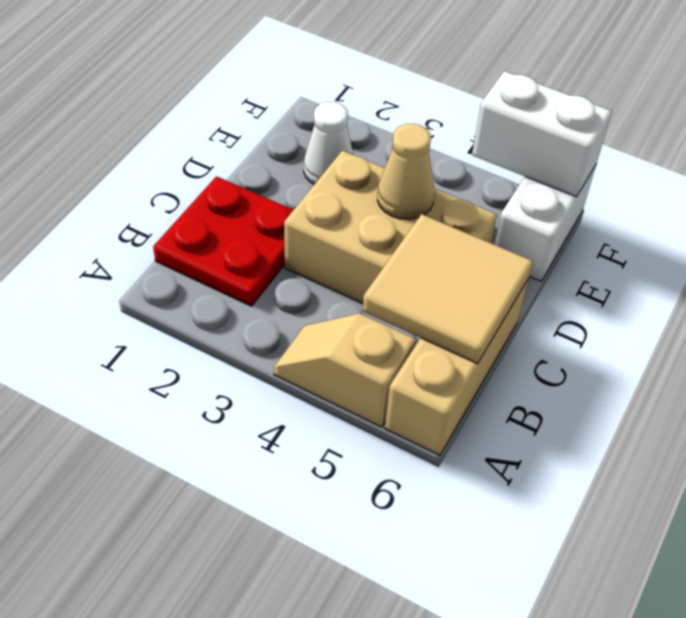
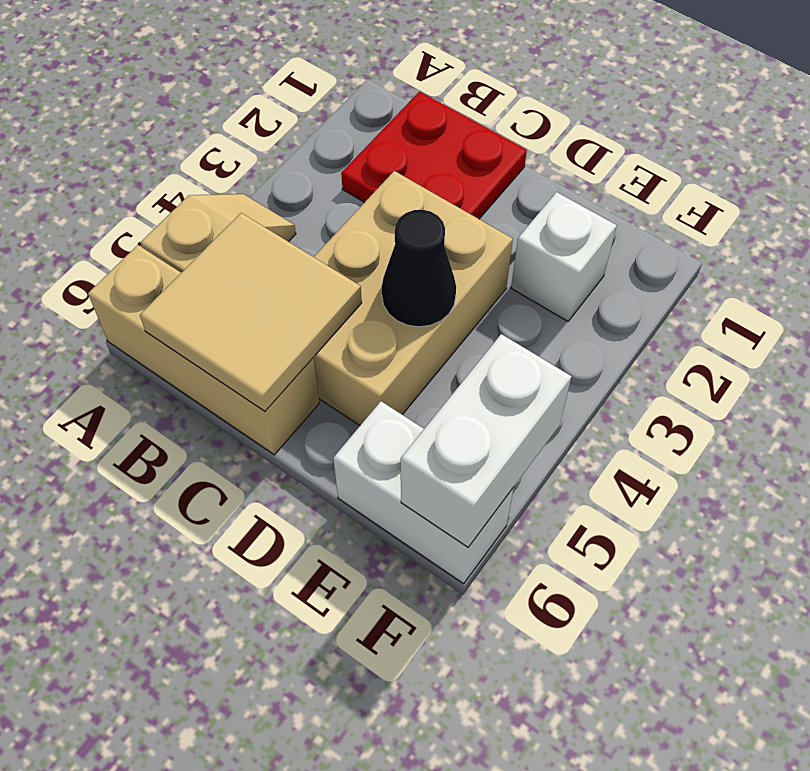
tan 1x1 cone [377,124,435,219] -> black 1x1 cone [382,210,456,327]
white 1x1 cone [304,102,354,184] -> white 1x1 brick [511,192,617,321]

